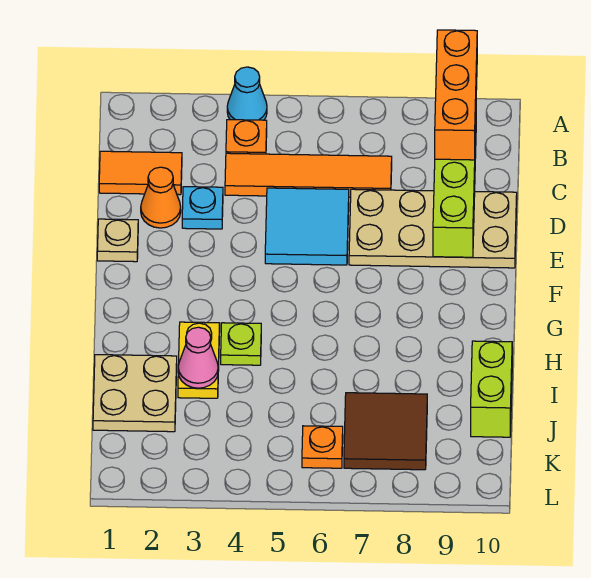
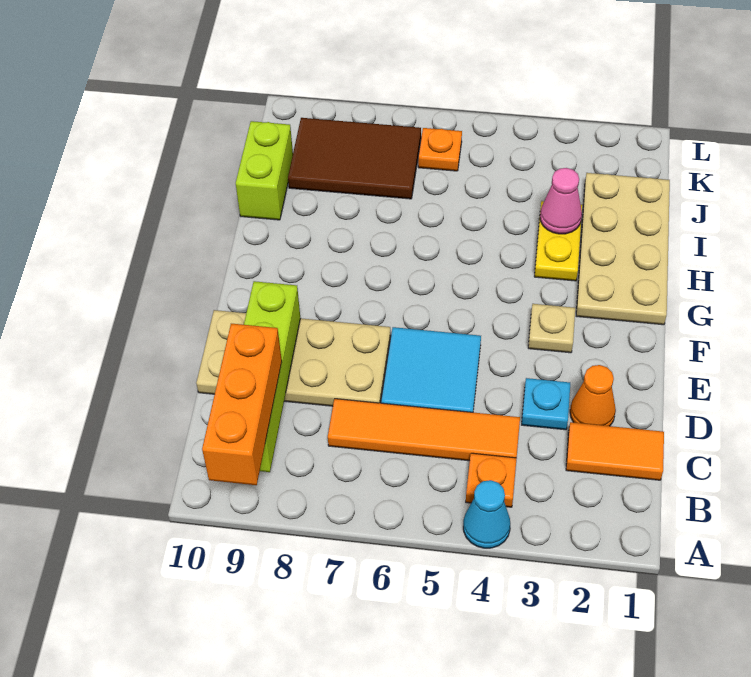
tan 1x1 plate [97,219,138,262] -> tan 1x1 plate moved to [528,304,575,353]
lime 1x1 plate [221,323,261,365] -> none
tan 2x2 plate [93,355,177,432] -> tan 2x4 plate [576,173,670,325]
brown 2x2 tile [344,393,427,470] -> brown 2x3 tile [288,118,421,199]

